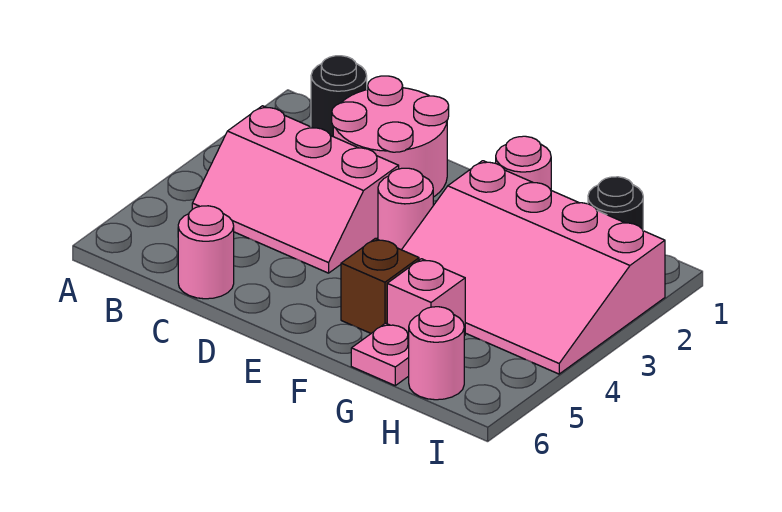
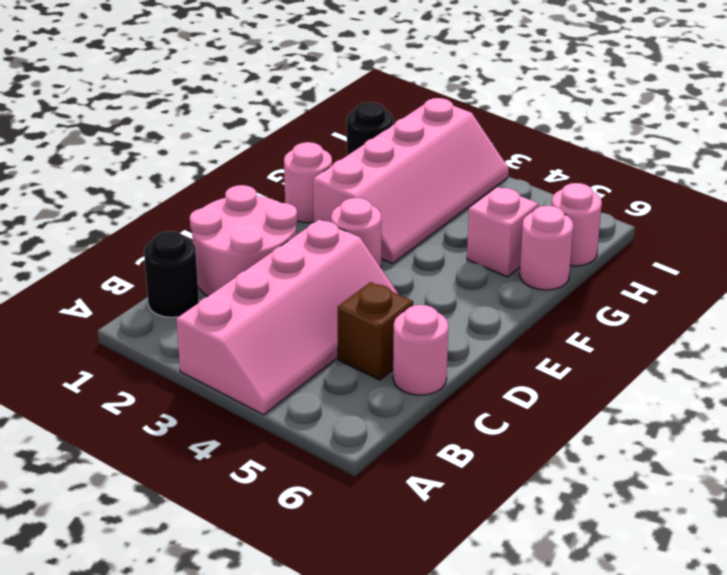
pink 2x3 slope [192,106,399,273] -> pink 2x4 slope [176,220,398,415]
pink 3x4 slope [402,161,665,374] -> pink 2x4 slope [313,98,509,264]
brown 1x1 brick [341,239,419,333] -> brown 1x1 brick moved to [338,282,413,380]
pink 1x1 plate [351,323,409,385] -> pink 1x1 round brick [519,206,573,290]

